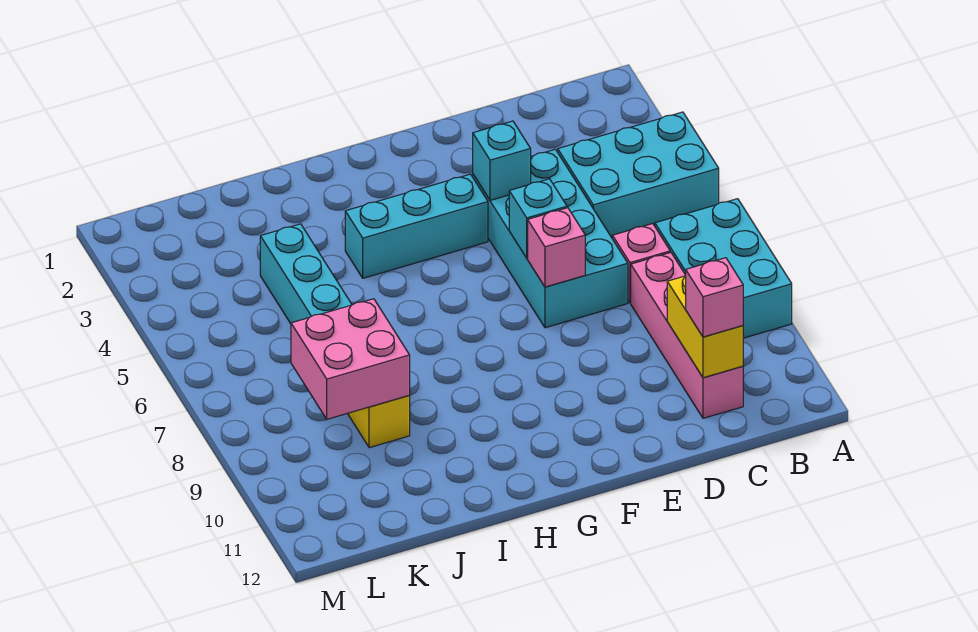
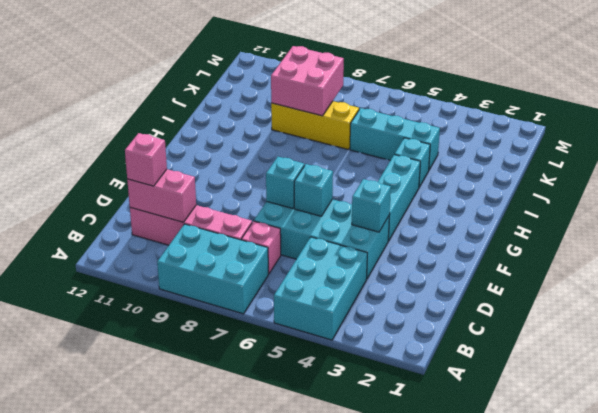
yellow 1x2 brick [667,276,743,378] -> pink 1x2 brick [127,169,196,222]
pink 1x1 brick [528,208,585,287] -> cyan 1x1 brick [266,157,304,209]
none -> cyan 1x1 brick [394,138,430,187]

